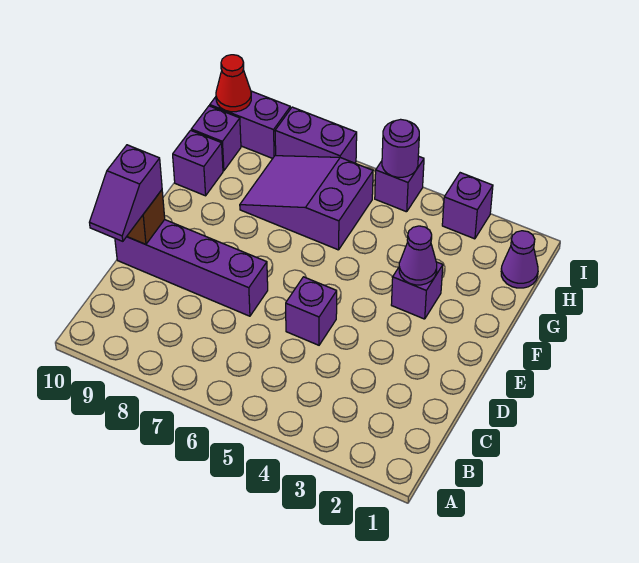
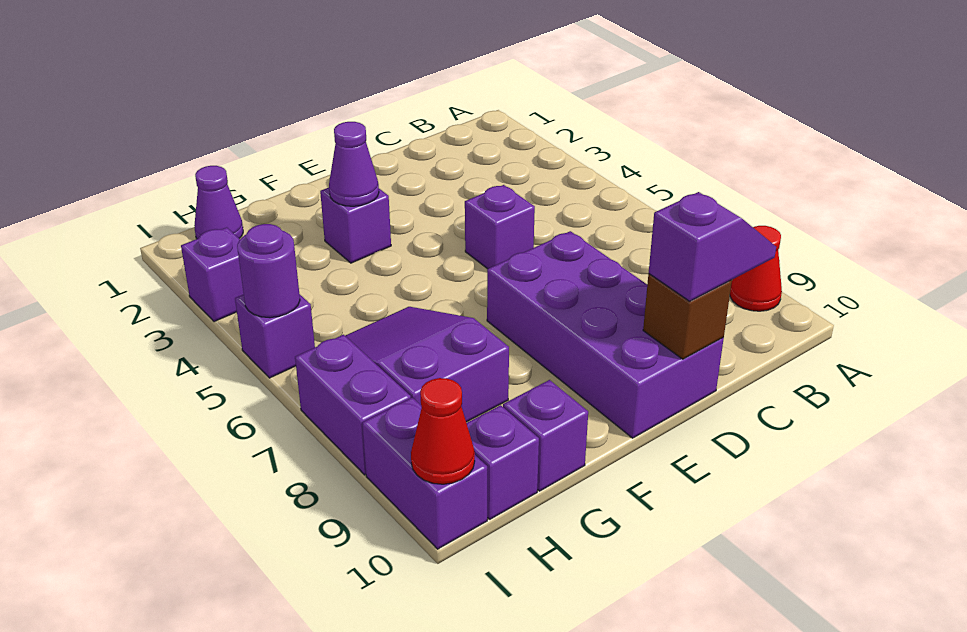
none -> red 1x1 cone [730,226,782,311]
purple 1x4 brick [115,220,268,316] -> purple 2x4 brick [487,231,724,438]
purple 2x3 slope [240,156,373,250] -> purple 2x3 slope turned to [345,307,509,422]

